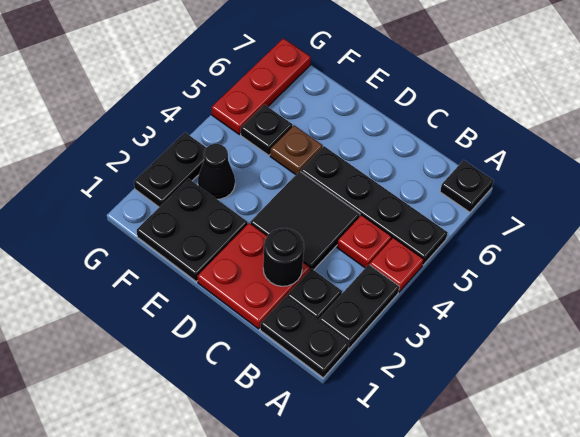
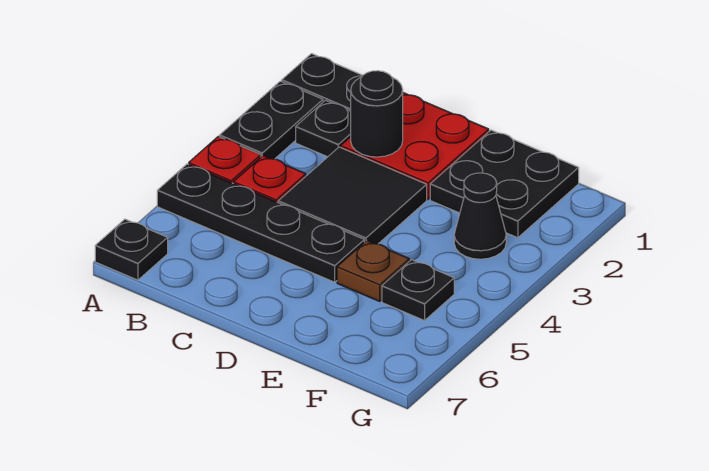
black 1x2 plate [134,133,206,207] -> none
red 1x3 plate [212,38,311,134] -> none

